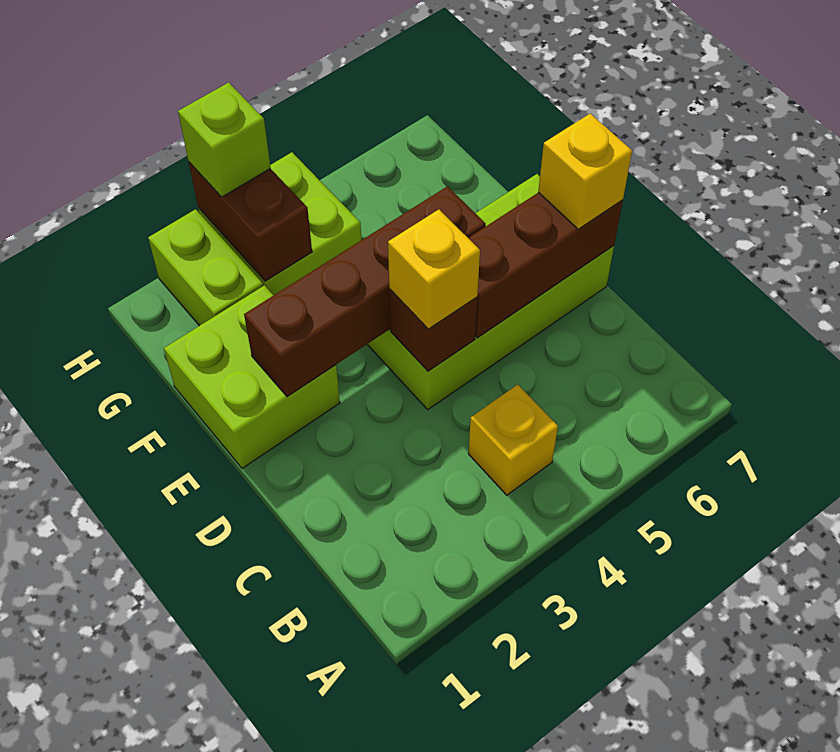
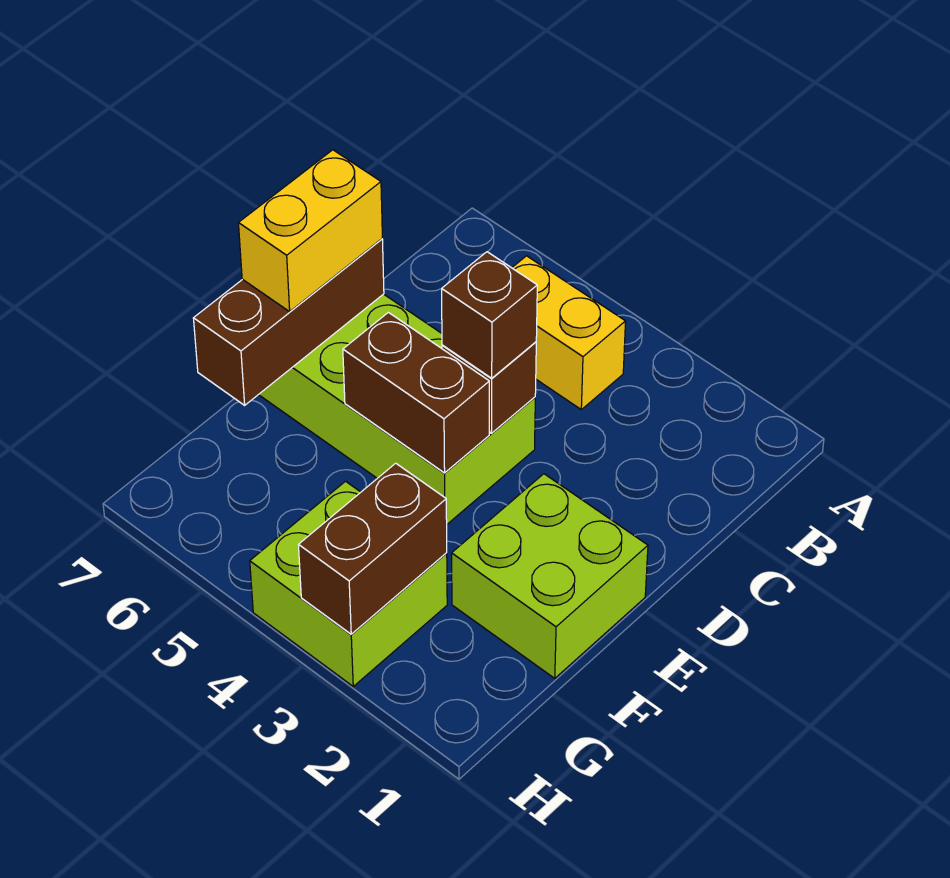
yellow 1x1 brick [468,384,558,495] -> yellow 1x2 brick [512,256,626,409]
yellow 1x1 brick [388,209,480,329] -> brown 1x1 brick [442,252,537,378]
brown 1x3 brick [469,192,623,338] -> brown 1x3 brick turned to [193,239,384,405]
yellow 1x1 brick [538,114,632,229] -> yellow 1x2 brick [239,150,382,312]
brown 1x4 brick [244,186,486,397] -> brown 1x2 brick [343,312,489,473]
lime 1x2 brick [148,209,263,326] -> none
lime 1x1 brick [178,82,271,197] -> none

